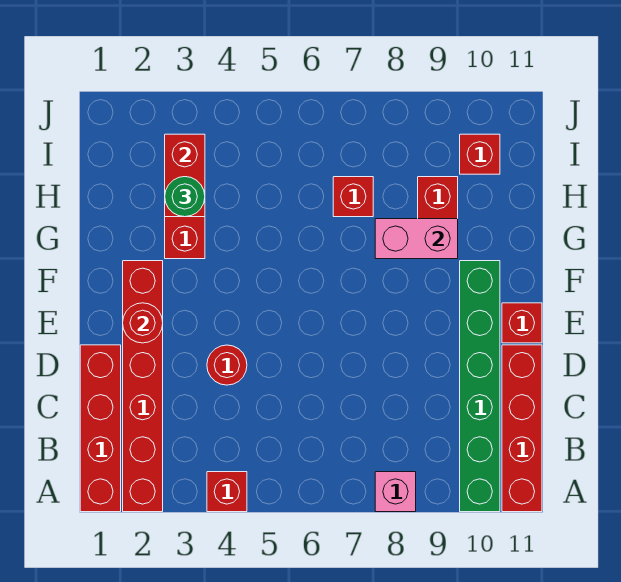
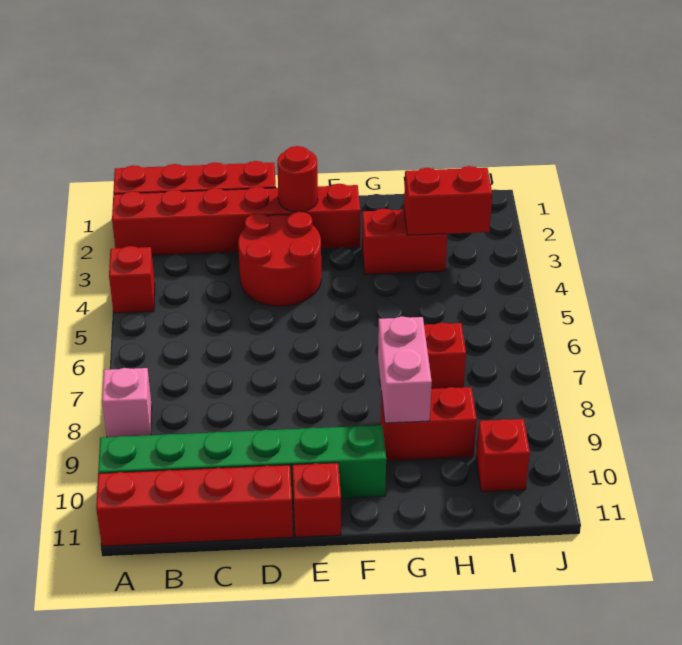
red 1x1 round brick [207,345,247,385] -> red 2x2 round brick [238,212,321,306]
green 1x1 round brick [165,177,205,217] -> none

